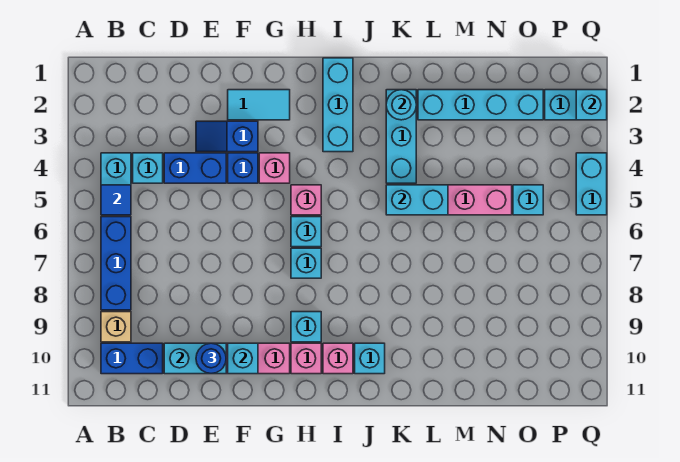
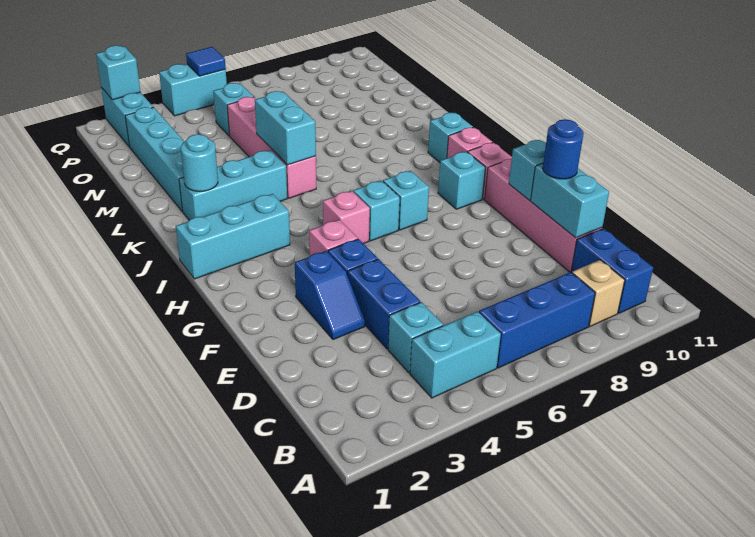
blue 1x1 tile [101,185,131,215] -> blue 1x1 tile moved to [186,47,226,76]
cyan 1x2 tile [228,90,290,120] -> none

